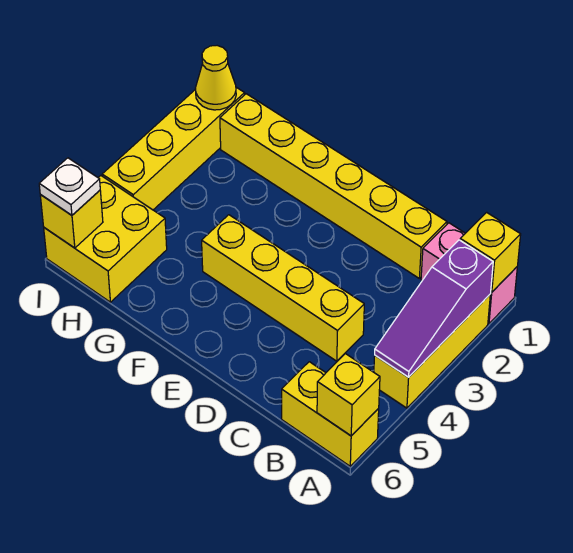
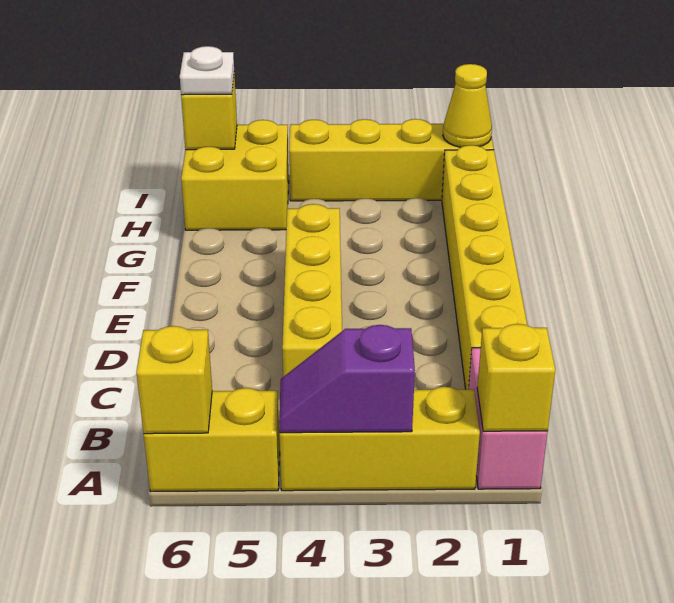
purple 1x3 slope [375,240,493,377] -> purple 1x2 slope [279,325,415,433]
yellow 1x2 brick [282,362,379,466] -> yellow 1x2 brick turned to [144,388,280,492]

